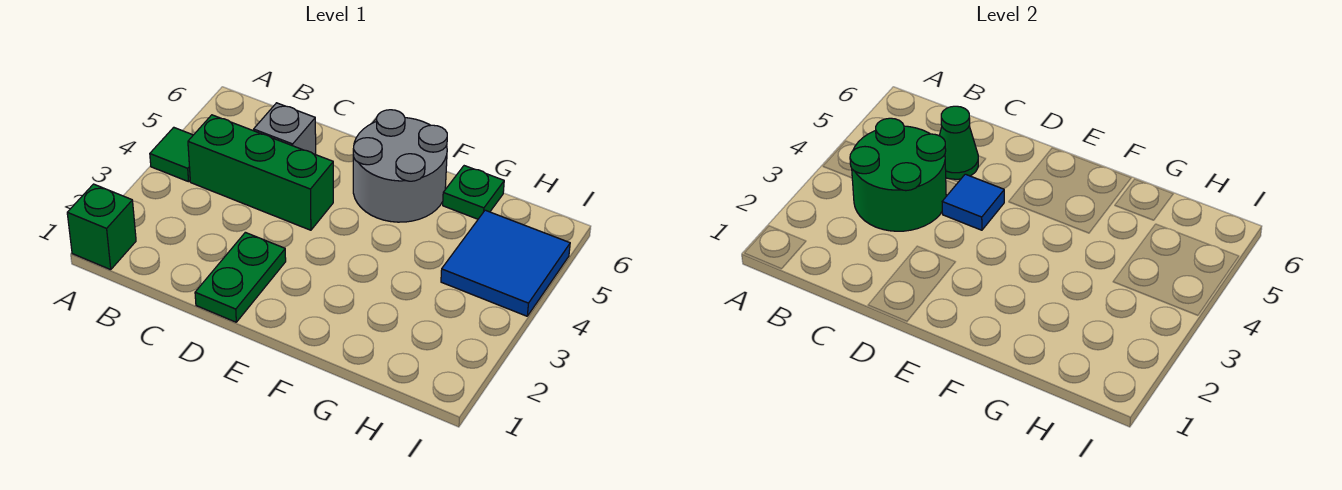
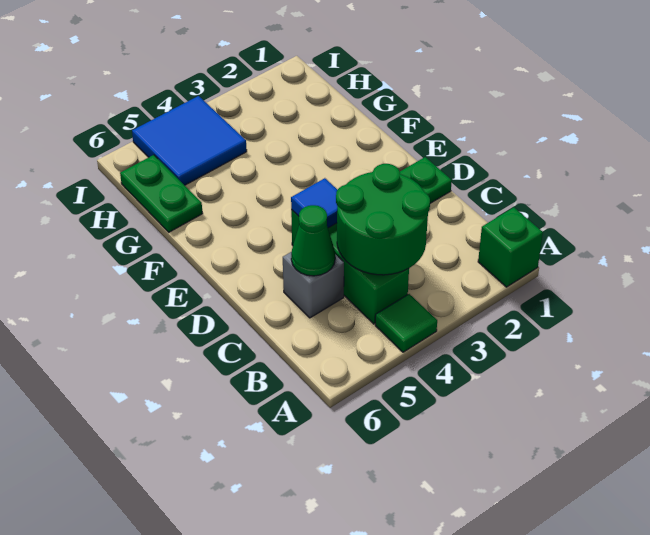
grey 2x2 round brick [353,110,447,222] -> none
green 1x1 plate [443,166,504,219] -> green 1x2 plate [120,155,203,232]

